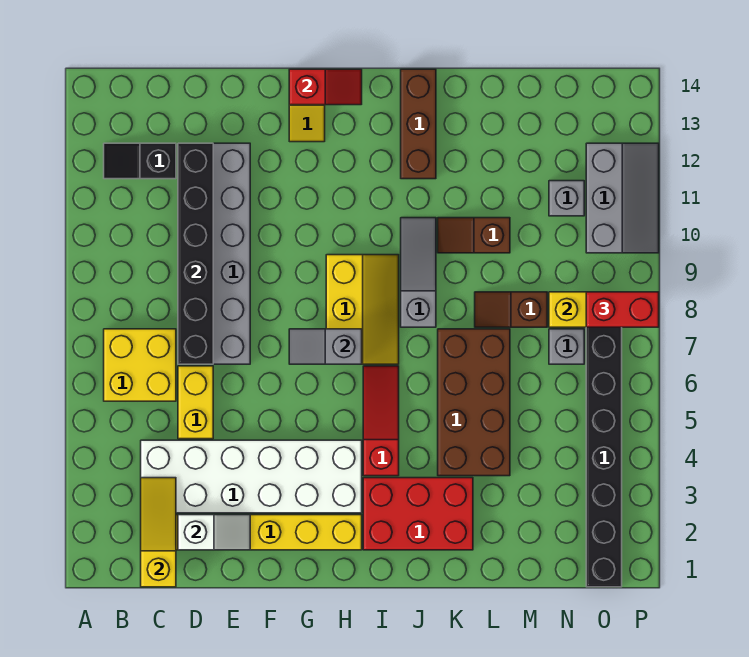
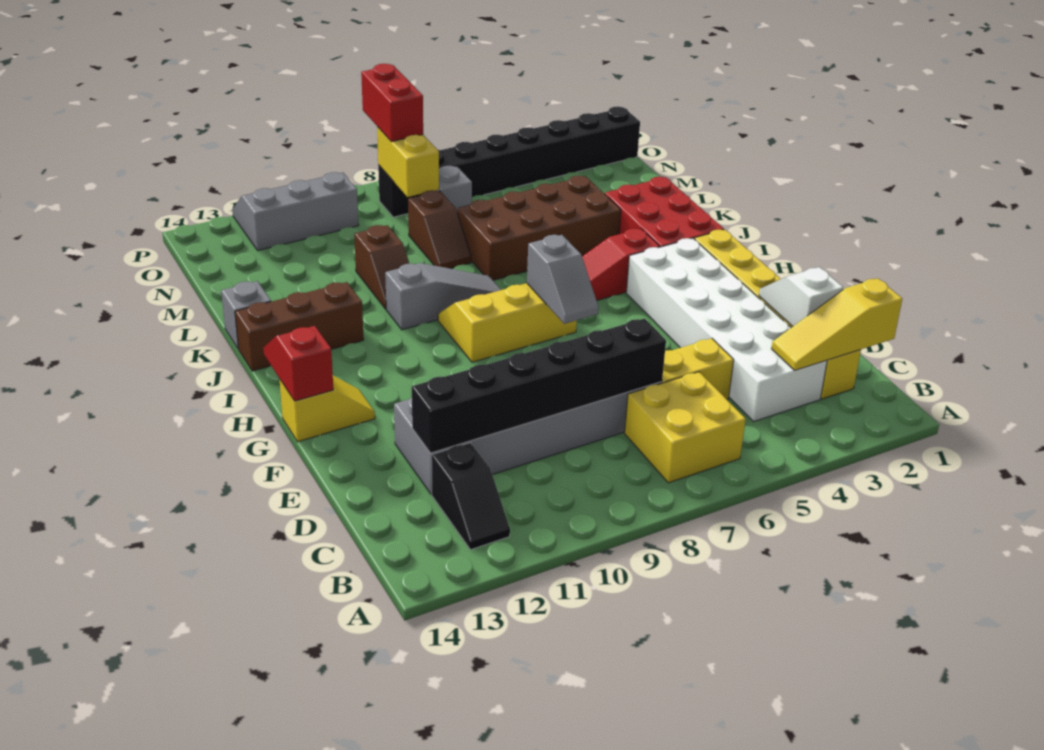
grey 1x3 slope [401,218,436,327] -> grey 1x3 slope turned to [385,263,501,330]
grey 1x1 brick [549,181,584,216] -> grey 1x1 brick moved to [221,281,271,349]

